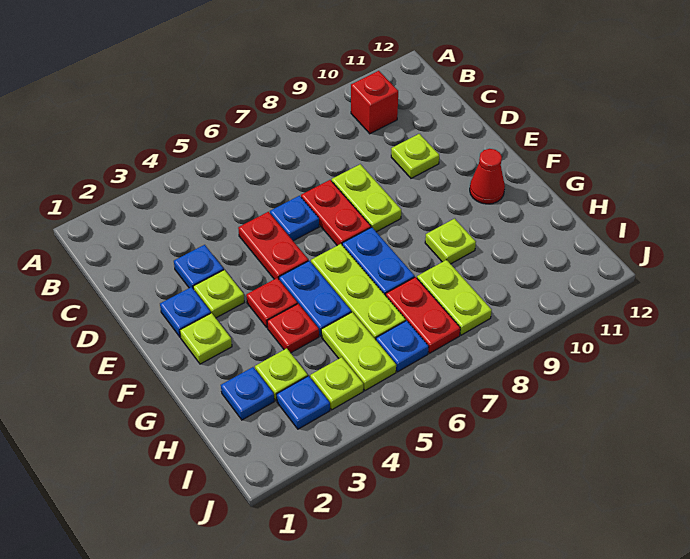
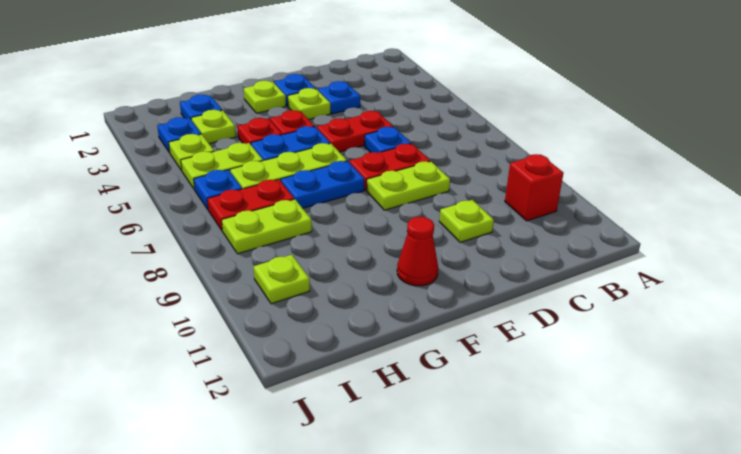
lime 1x1 plate [425,219,476,264] -> lime 1x1 plate moved to [254,255,310,304]

